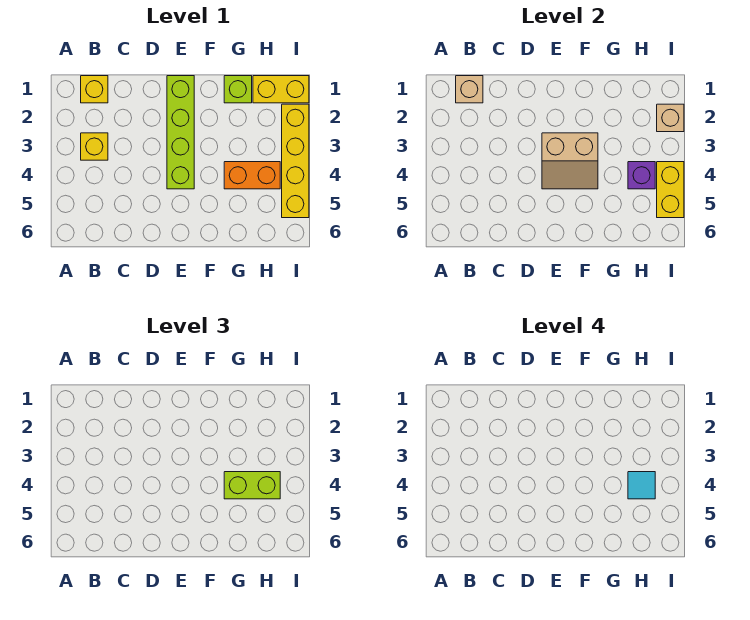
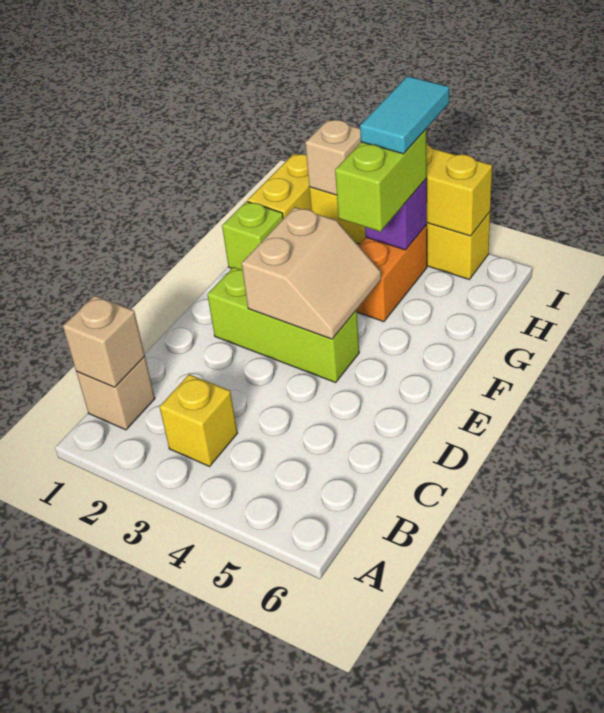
yellow 1x1 brick [81,76,108,103] -> tan 1x1 brick [76,356,155,430]
lime 1x4 brick [167,76,194,189] -> lime 1x3 brick [207,267,359,383]
cyan 1x1 tile [628,472,655,499] -> cyan 1x2 tile [360,76,449,154]

